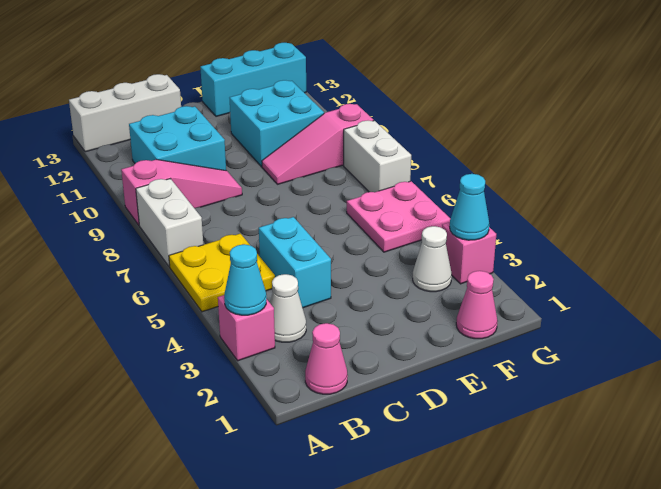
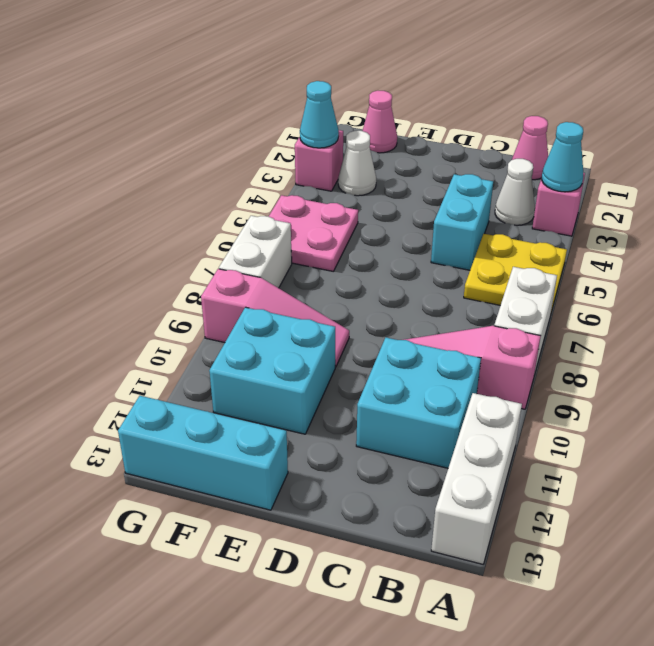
white 1x3 brick [69,74,181,152] -> white 1x3 brick turned to [431,393,522,564]

